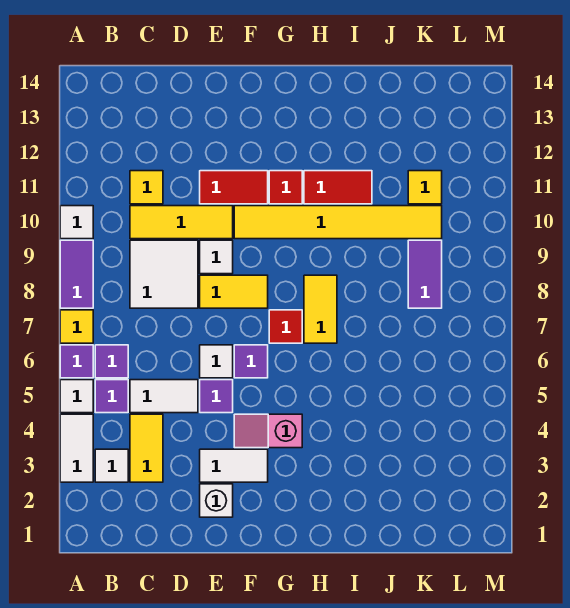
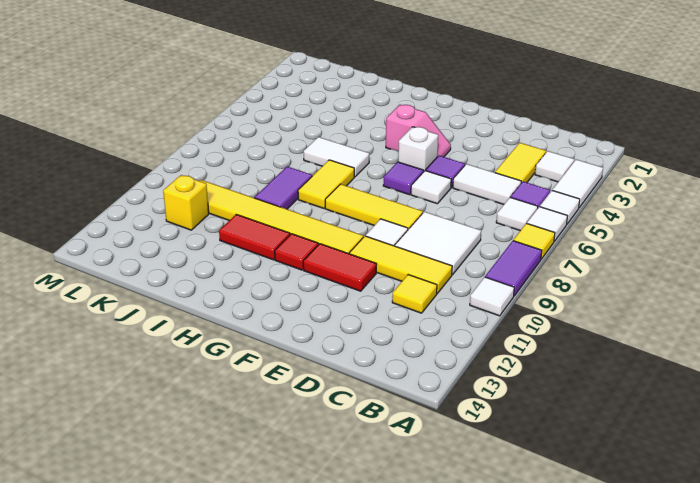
purple 1x1 tile [60,345,93,378] -> white 1x1 tile [527,207,567,241]
purple 1x1 tile [95,345,128,378] -> white 1x1 tile [496,197,538,231]
white 1x1 brick [200,484,233,517] -> white 1x1 brick moved to [398,127,438,171]
white 1x2 tile [200,449,268,482] -> white 1x2 tile moved to [304,137,369,177]
yellow 1x2 tile [200,275,268,308] -> yellow 1x3 tile [325,184,423,229]
red 1x1 tile [269,310,302,343] -> none
purple 1x2 tile [408,240,442,308] -> purple 1x2 tile moved to [254,167,312,209]
yellow 1x1 tile [408,171,442,204] -> yellow 1x1 brick [163,175,209,230]

